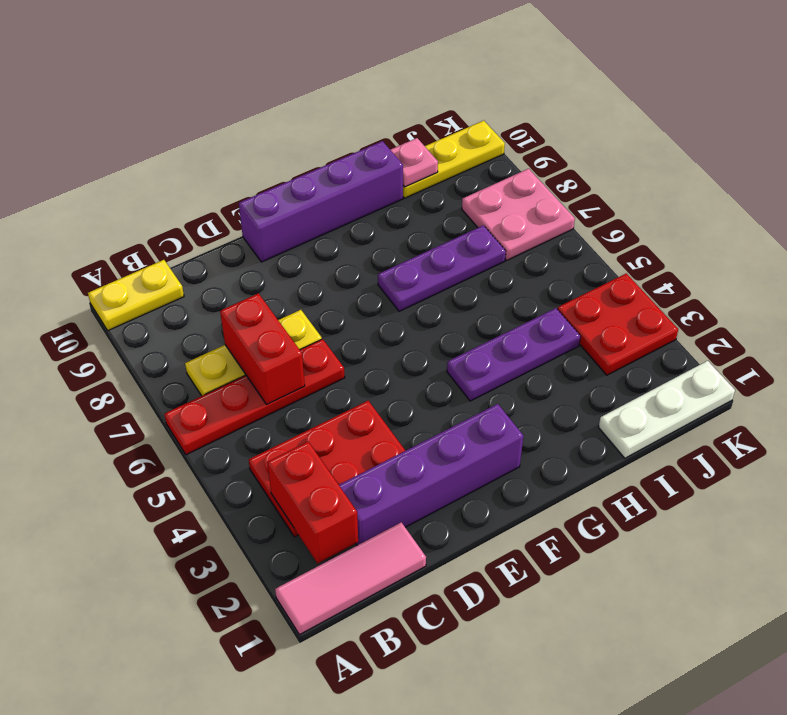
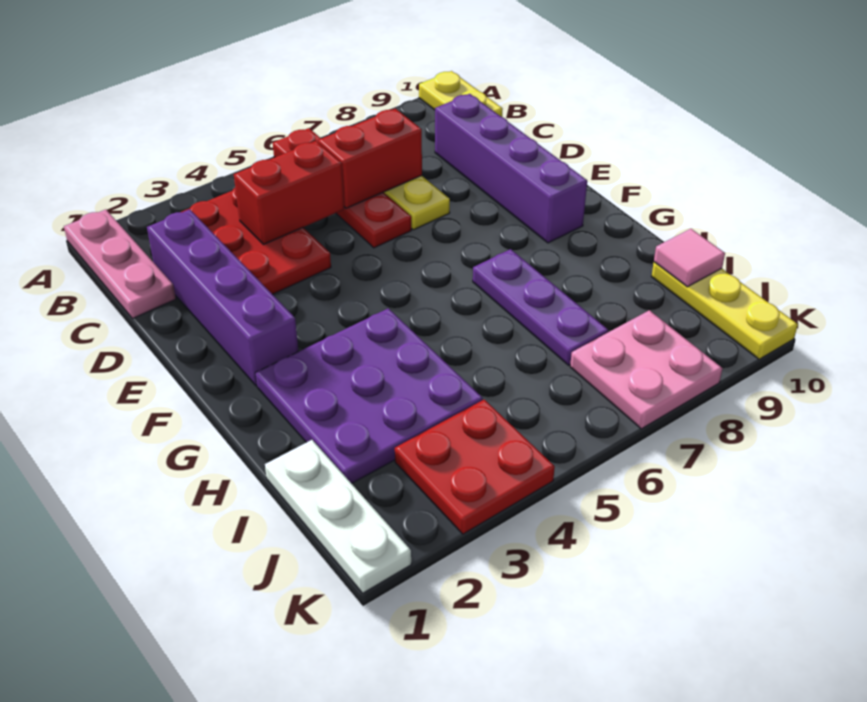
pink 1x3 tile [275,522,426,635] -> pink 1x3 plate [64,209,176,319]
red 1x2 brick [267,442,358,563] -> red 1x2 brick moved to [234,141,344,245]
purple 1x4 brick [239,141,403,262] -> purple 1x4 brick moved to [435,94,587,243]
purple 1x3 plate [447,308,580,401] -> purple 3x3 plate [255,308,483,484]
pink 1x1 plate [390,138,438,187] -> pink 1x1 tile [654,229,725,287]

